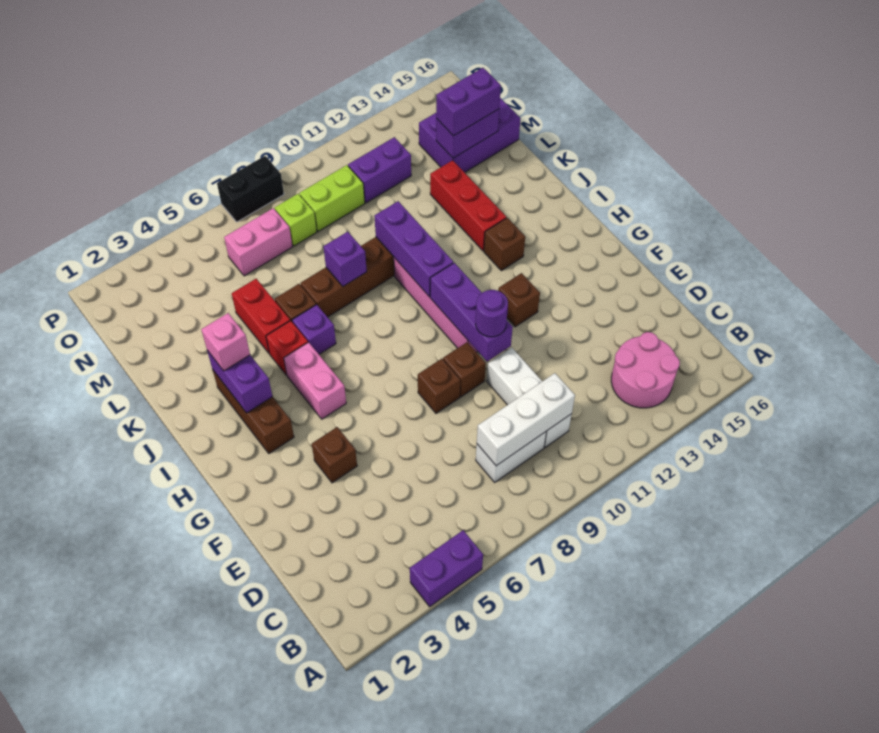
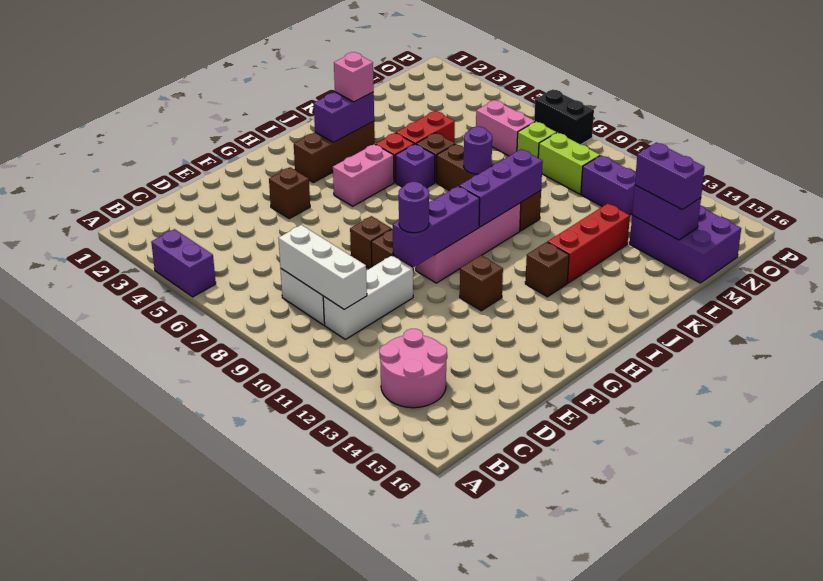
purple 1x1 brick [323,232,367,286] -> purple 1x1 round brick [464,127,492,174]

